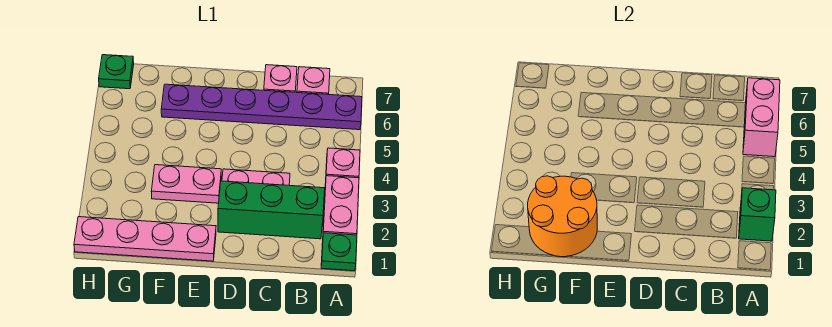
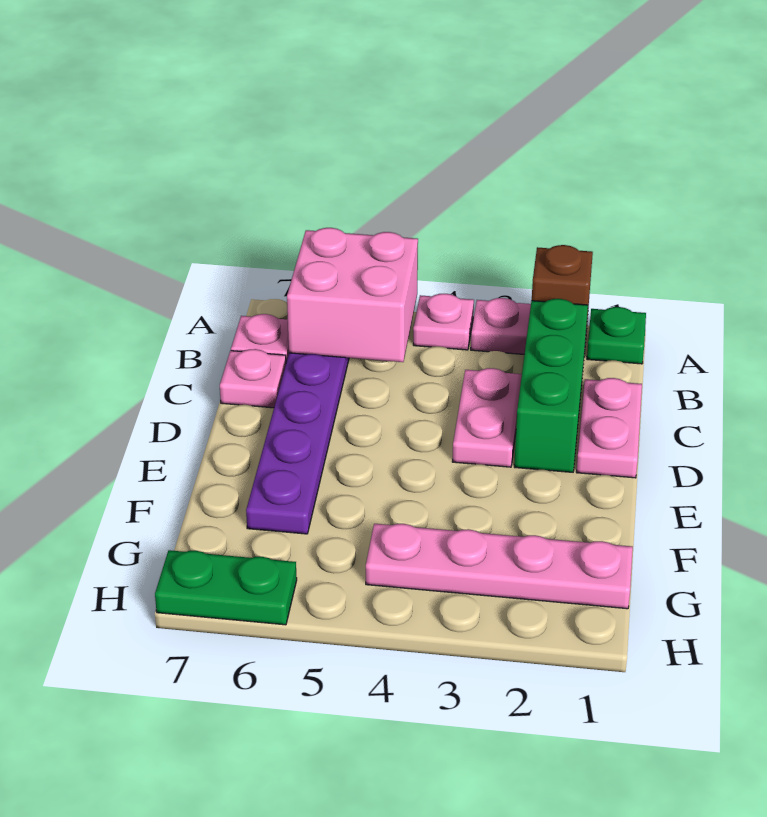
green 1x1 brick [739,188,776,241] -> brown 1x1 brick [532,245,593,329]
pink 1x2 brick [743,78,780,157] -> pink 2x2 brick [287,228,418,362]
pink 1x4 plate [74,217,216,261] -> pink 1x4 plate turned to [366,524,633,609]
pink 1x2 plate [151,165,221,203] -> pink 1x2 plate moved to [576,378,642,478]
orange 2x2 round brick [528,176,597,257] -> none
green 1x1 plate [99,55,134,89] -> green 1x2 plate [155,550,297,625]

